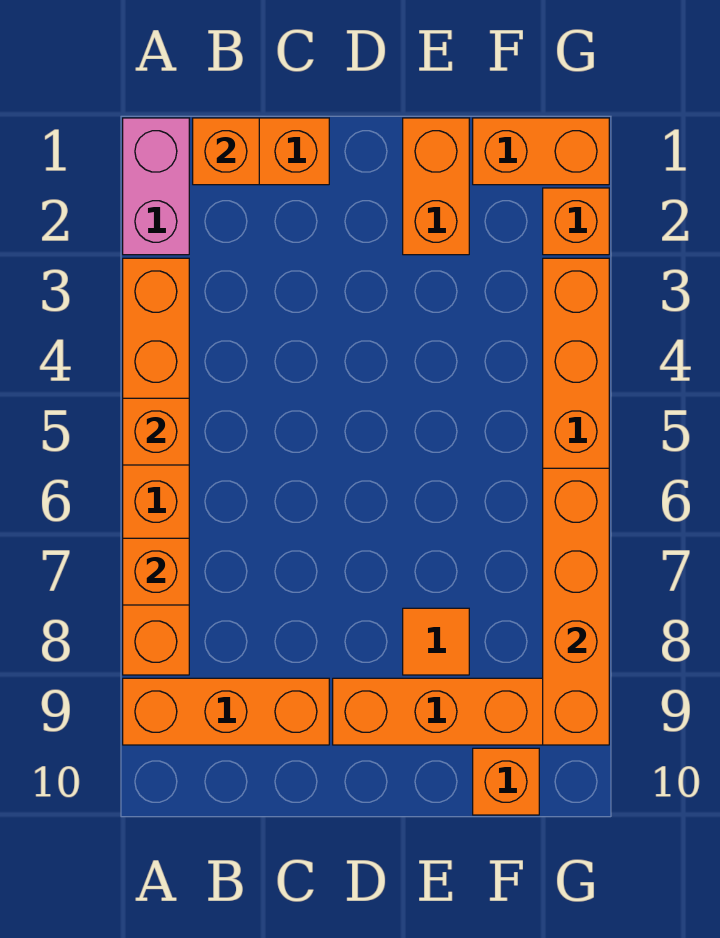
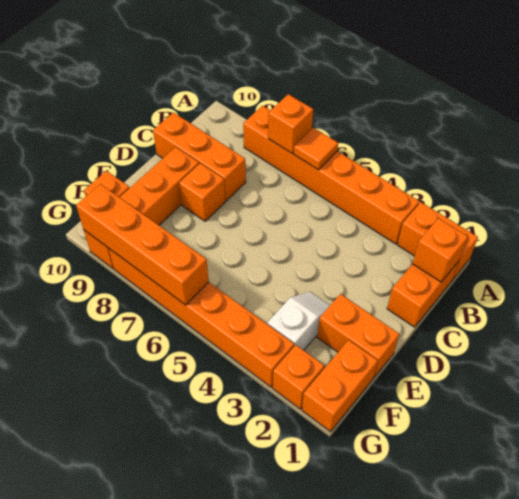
pink 1x2 brick [123,118,189,255] -> orange 1x2 brick [397,202,478,280]
orange 1x1 brick [123,398,189,465] -> orange 1x1 brick moved to [179,163,225,221]
orange 1x3 brick [123,678,329,745] -> orange 1x3 brick turned to [153,113,246,201]
none -> white 1x2 slope [267,292,330,350]
orange 1x1 tile [403,608,469,675] -> orange 1x1 tile moved to [294,128,338,170]

